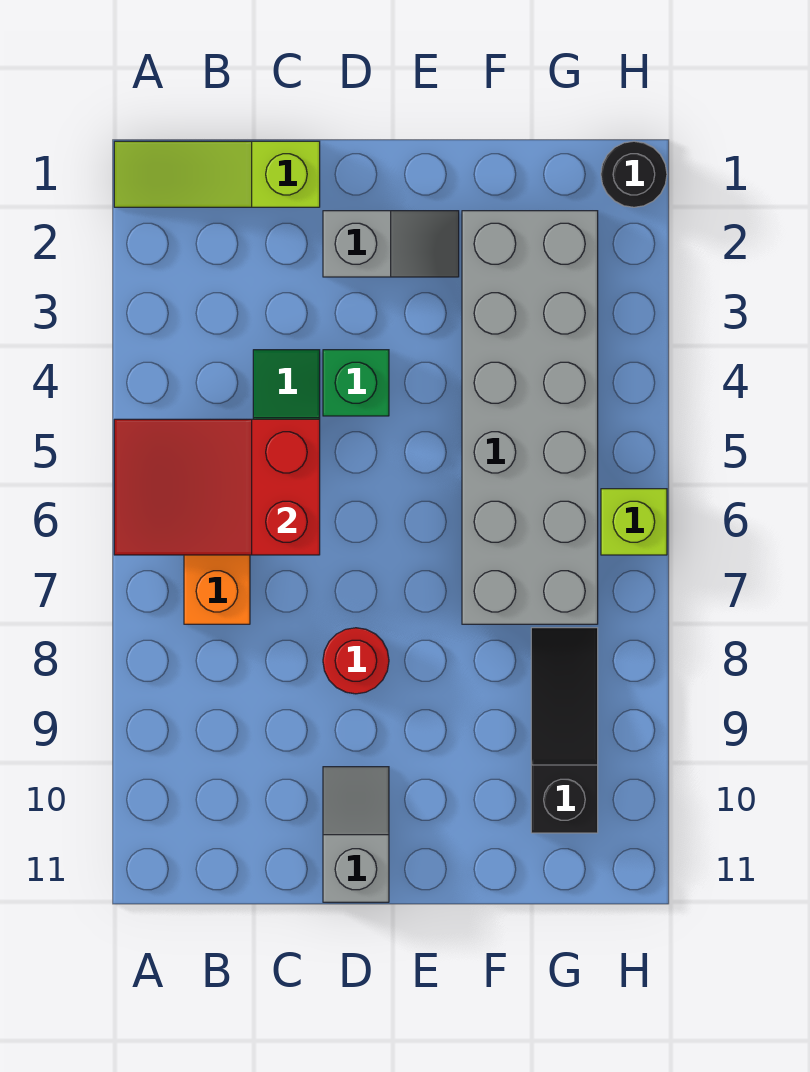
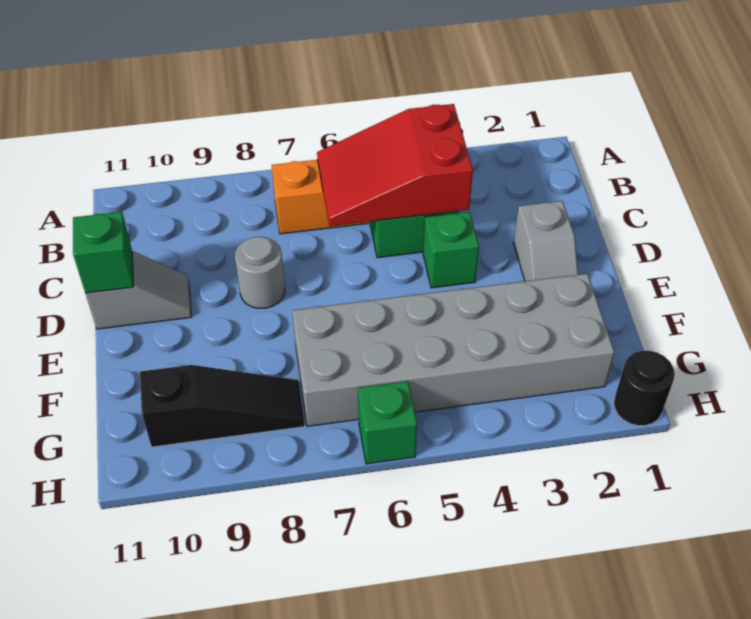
lime 1x3 slope [114,141,320,207] -> none
red 2x3 slope [114,419,320,555] -> red 2x3 slope turned to [317,104,473,226]
red 1x1 round brick [323,628,389,694] -> grey 1x1 round brick [235,237,285,308]
none -> green 1x1 brick [73,212,134,293]
lime 1x1 brick [601,489,667,555] -> green 1x1 brick [358,381,417,464]

